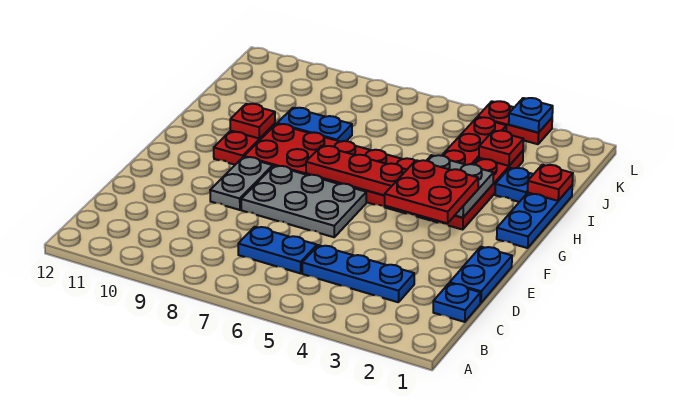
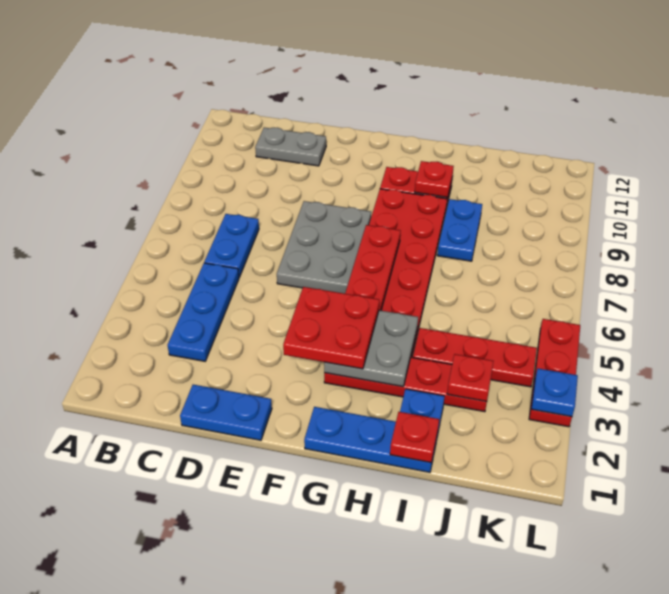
blue 1x1 plate [433,283,481,322] -> none
grey 1x2 plate [210,157,273,210] -> grey 1x2 plate moved to [255,128,326,166]
red 1x2 plate [478,101,552,144] -> red 1x3 plate [529,319,580,427]

